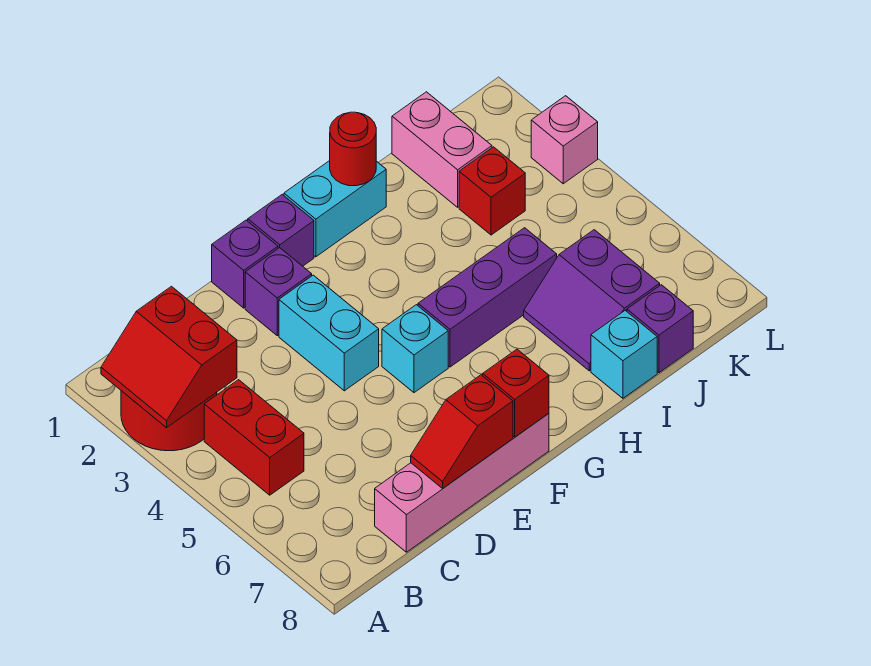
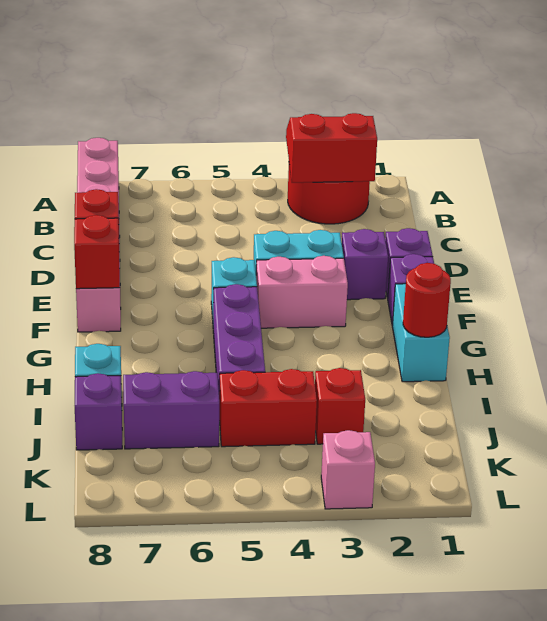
red 1x2 brick [204,380,304,495] -> red 1x2 brick moved to [219,369,317,447]
pink 1x4 brick [375,413,549,552] -> pink 1x6 brick [76,138,121,332]
pink 1x2 brick [392,92,492,207] -> pink 1x2 brick moved to [256,256,348,328]

